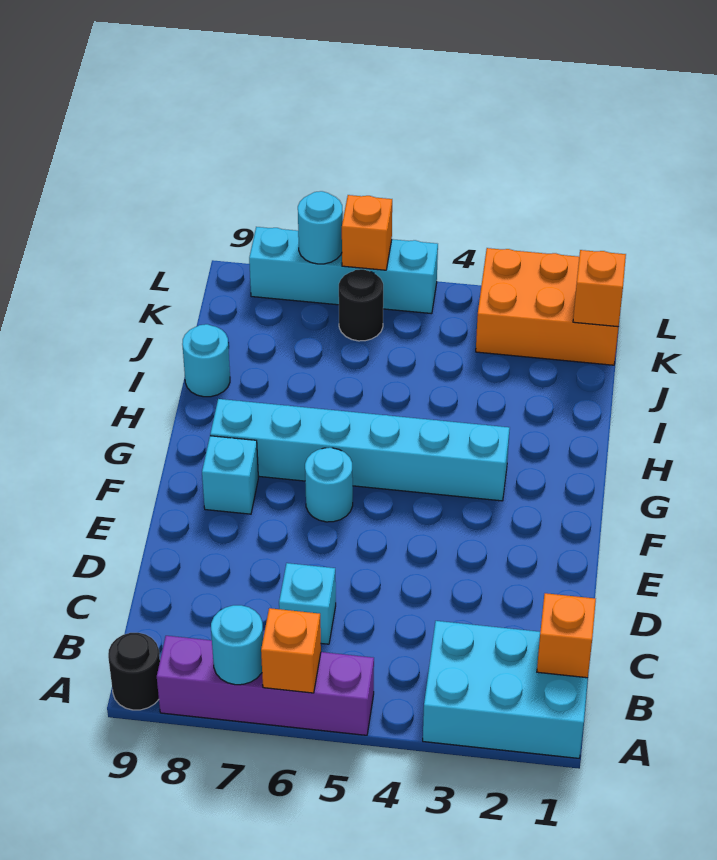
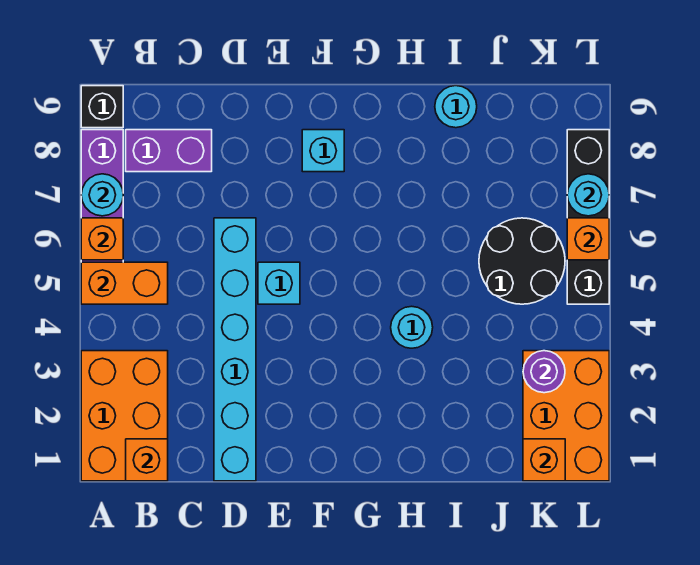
cyan 2x3 brick [423,621,588,758] -> orange 2x3 brick [81,351,168,481]
none -> orange 1x2 brick [81,262,168,304]
black 1x1 round brick [108,633,160,710] -> black 1x1 brick [81,86,123,128]
none -> purple 1x2 brick [126,130,212,172]
cyan 1x1 brick [279,563,336,644] -> cyan 1x1 brick moved to [258,262,300,304]
cyan 1x1 round brick [305,448,353,522] -> cyan 1x1 round brick moved to [391,306,433,348]
cyan 1x6 brick [210,399,510,501] -> cyan 1x6 brick moved to [214,218,256,481]
none -> purple 1x1 round brick [523,351,565,393]
black 1x1 round brick [339,269,383,341] -> black 2x2 round brick [479,218,565,304]
cyan 1x4 brick [249,227,438,314] -> black 1x4 brick [567,130,609,304]

